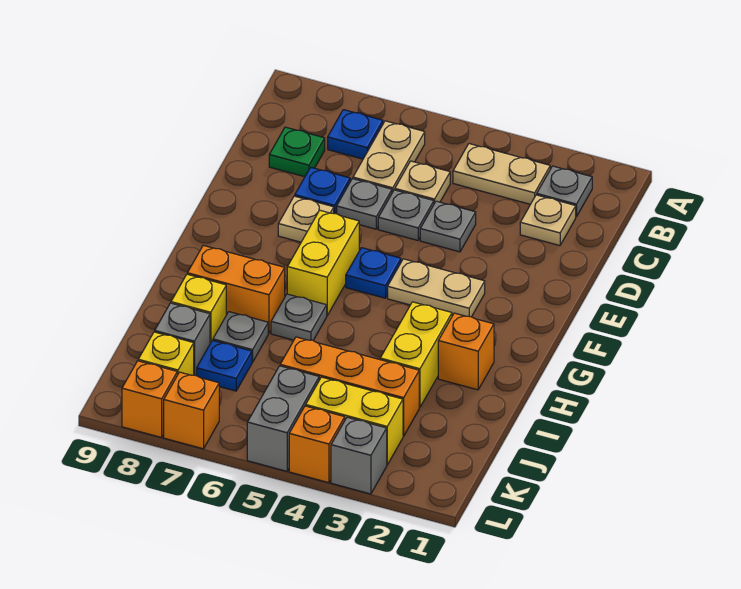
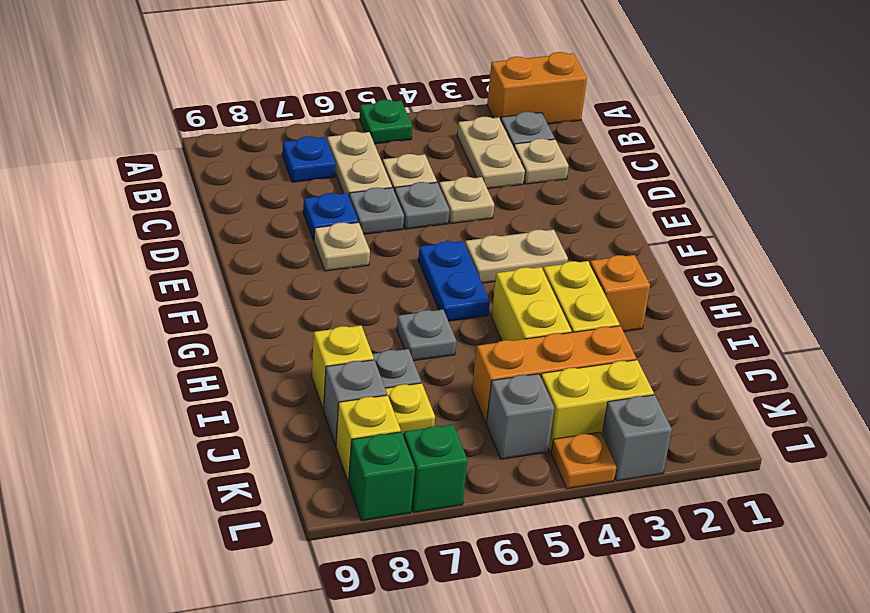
tan 1x2 plate [453,144,550,204] -> tan 1x2 plate turned to [457,117,525,189]
green 1x1 plate [269,127,325,177] -> green 1x1 plate moved to [359,100,412,144]
grey 1x1 plate [420,201,476,252] -> tan 1x1 plate [439,177,494,223]
blue 1x1 plate [346,248,401,298] -> blue 1x2 plate [418,241,490,321]
yellow 1x2 brick [287,210,359,315] -> yellow 1x2 brick moved to [491,267,571,341]
orange 1x2 brick [187,245,285,333] -> orange 1x2 brick moved to [487,52,587,124]
blue 1x1 plate [197,340,252,391] -> yellow 1x1 plate [385,383,435,435]
grey 1x2 brick [247,366,319,471] -> grey 1x1 brick [486,374,554,459]
orange 1x1 brick [289,406,345,483] -> orange 1x1 plate [551,432,616,489]
orange 1x1 brick [164,372,219,449] -> green 1x1 brick [404,424,468,512]
orange 1x1 brick [122,361,177,437] -> green 1x1 brick [349,432,415,521]

